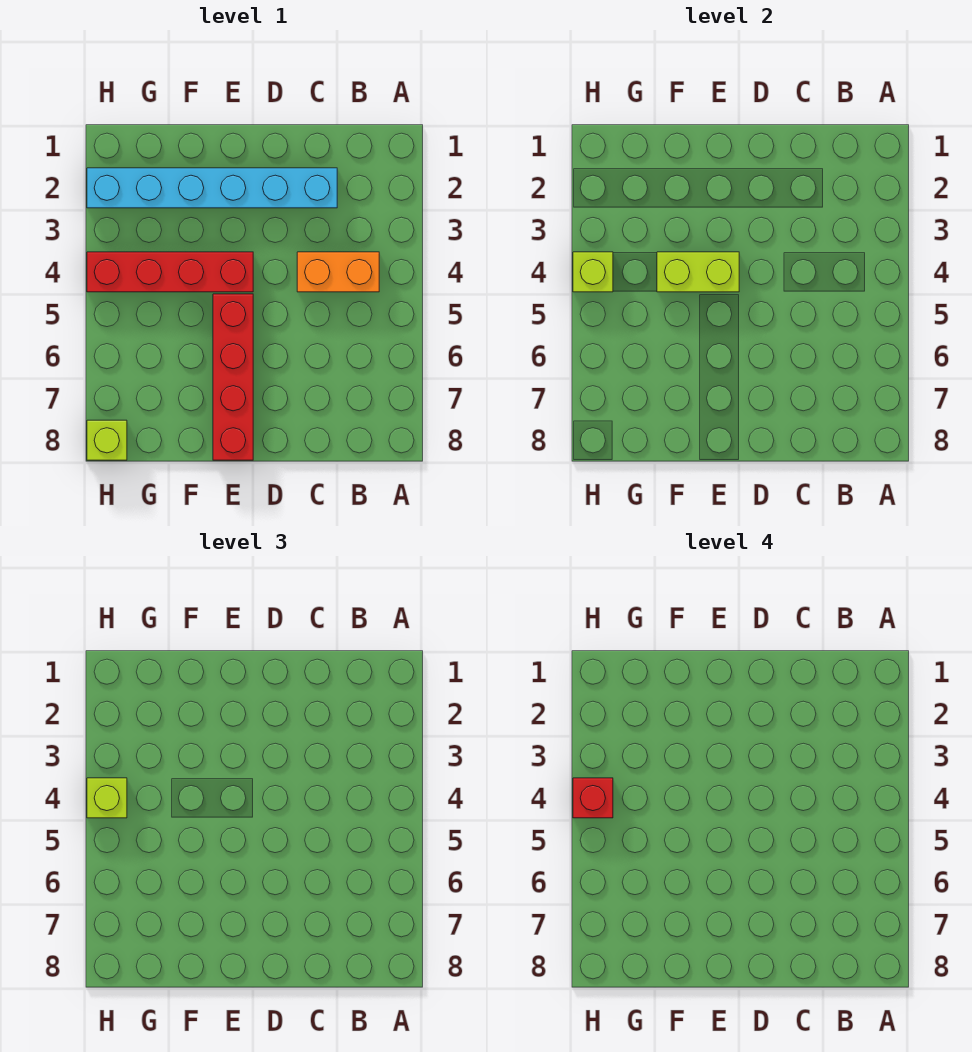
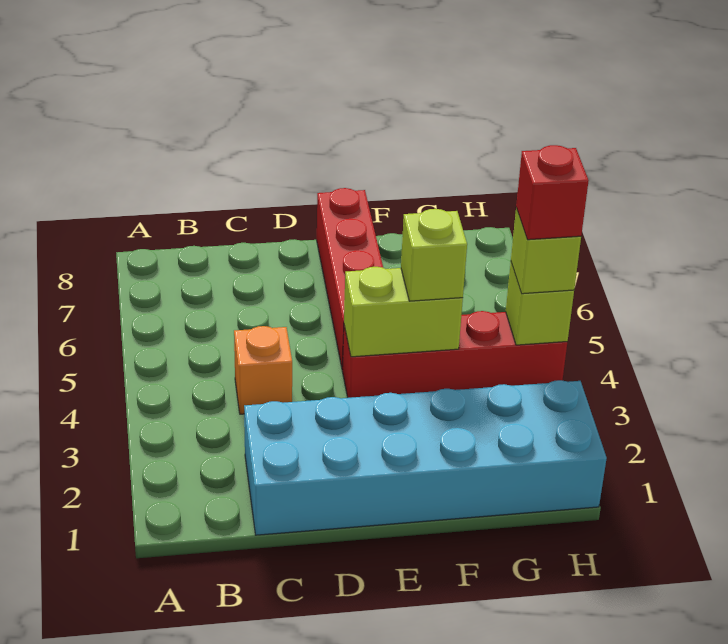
orange 1x2 brick [297,252,379,292] -> orange 1x1 brick [234,326,292,414]
cyan 1x6 brick [87,168,337,208] -> cyan 2x6 brick [244,380,607,535]
lime 1x1 brick [87,420,127,460] -> lime 1x1 brick moved to [401,209,467,301]

